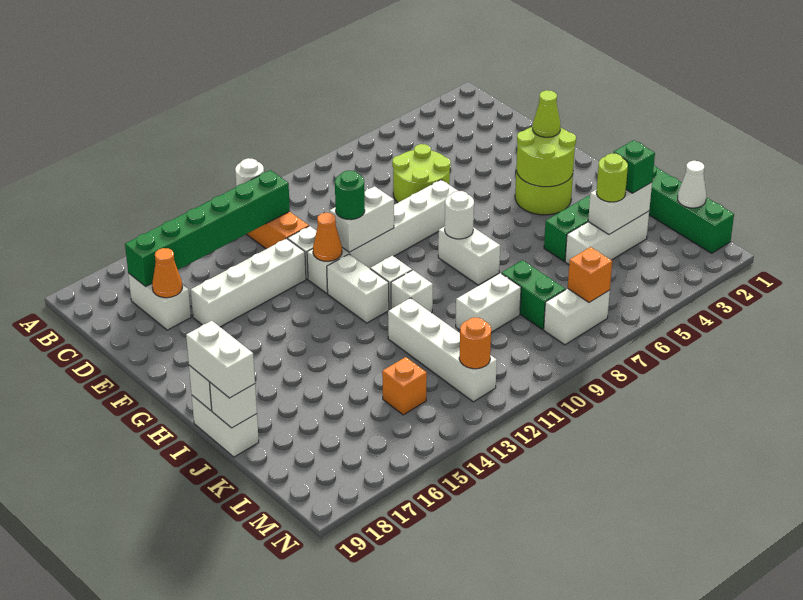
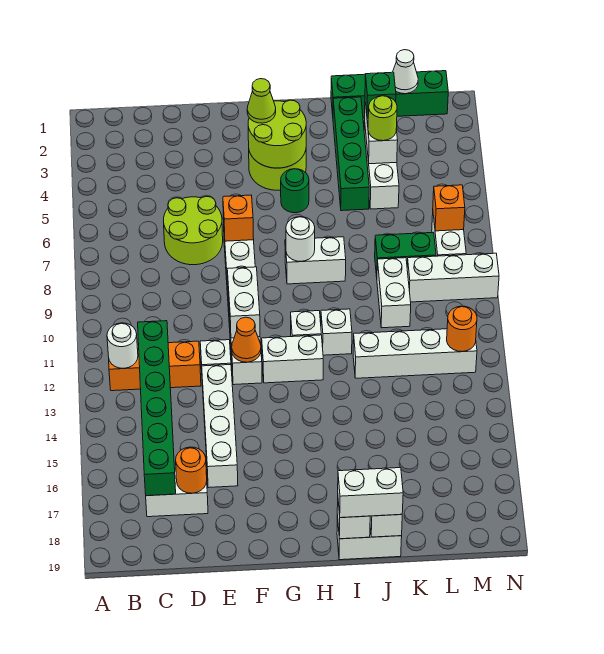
orange 1x1 cone [152,248,182,298] -> orange 1x1 round brick [176,447,207,493]
green 1x1 round brick [335,171,365,220] -> green 1x1 round brick moved to [281,169,309,213]
none -> white 1x3 brick [407,253,499,302]
orange 1x1 brick [382,357,427,415] -> orange 1x1 brick moved to [223,195,254,241]

